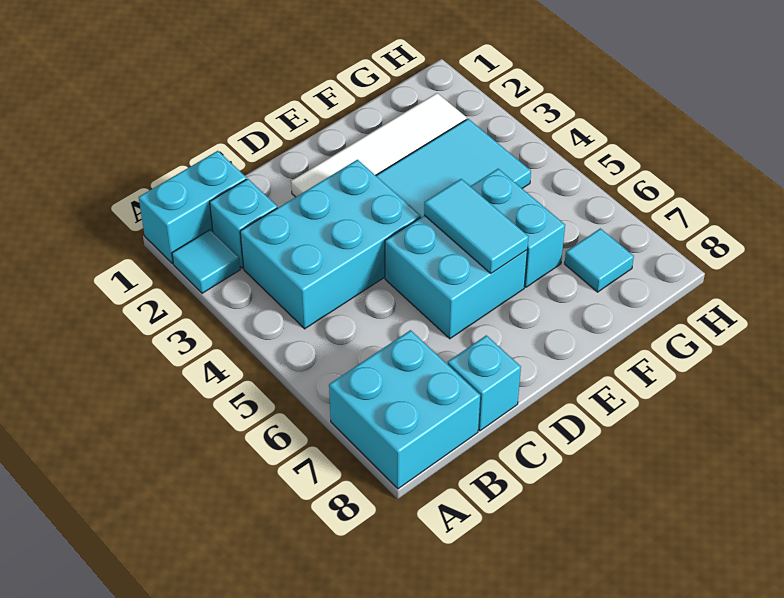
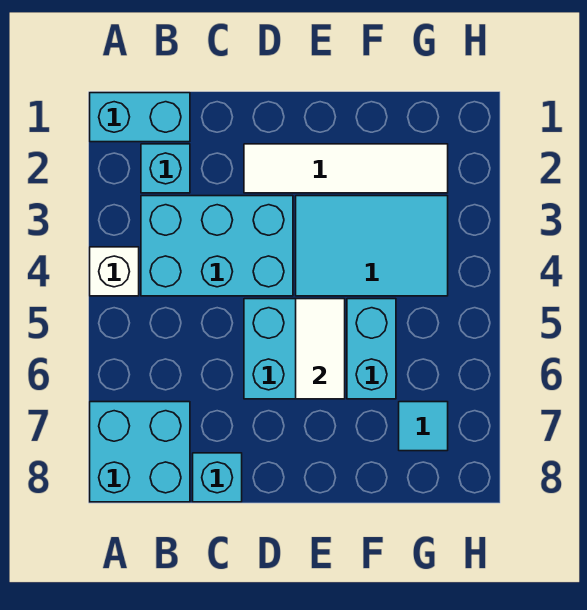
cyan 1x1 tile [172,230,240,293] -> none
none -> white 1x1 brick [90,247,139,296]
cyan 1x2 tile [424,179,529,273] -> white 1x2 tile [296,299,345,399]

